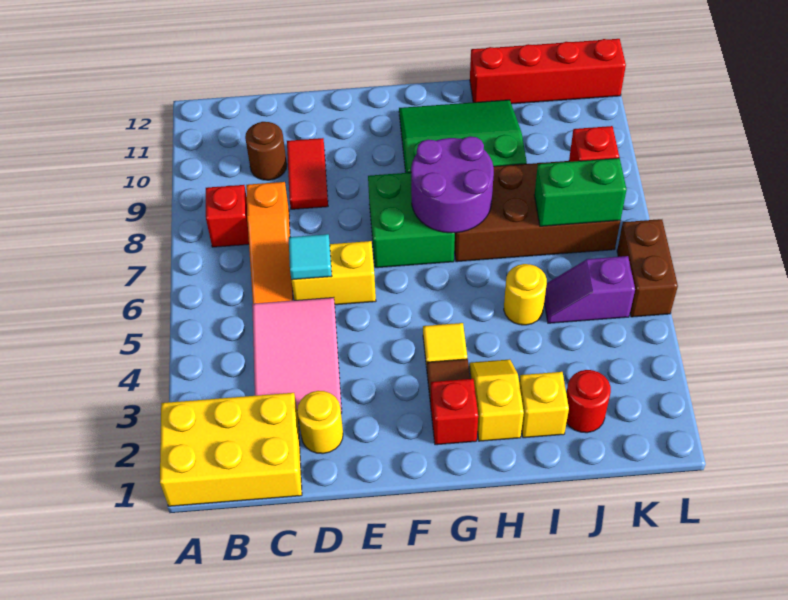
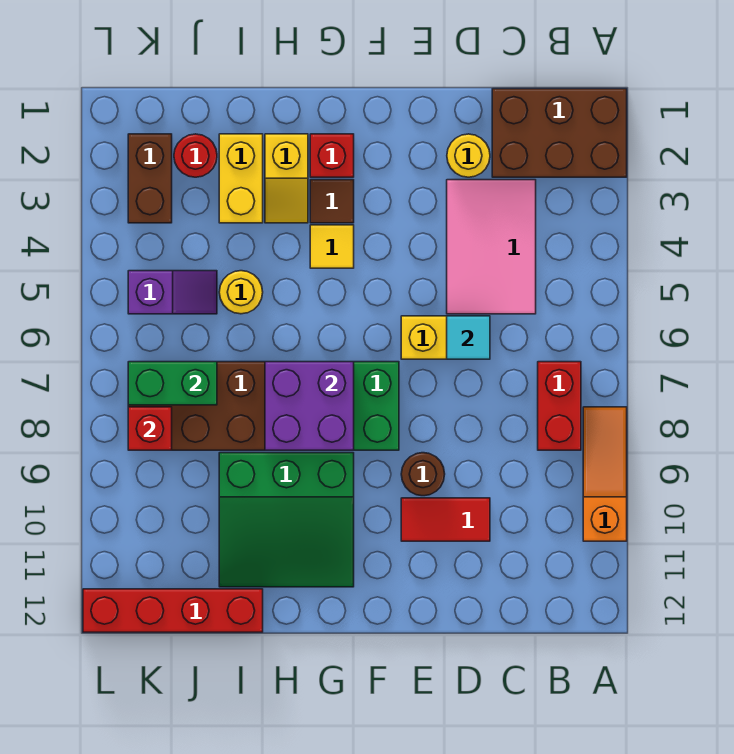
yellow 2x3 brick [160,393,302,506] -> brown 2x3 brick [492,89,627,177]
red 1x1 brick [206,185,249,247] -> red 1x2 brick [538,362,581,450]
orange 1x3 slope [246,182,293,304] -> orange 1x3 slope moved to [583,407,627,541]
brown 1x1 round brick [245,122,287,180] -> brown 1x1 round brick moved to [401,453,445,496]
red 1x2 tile [287,138,328,209] -> red 1x2 tile turned to [401,498,490,541]
purple 2x2 round brick [411,136,494,233] -> purple 2x2 brick [265,362,354,450]
yellow 1x1 brick [519,372,569,438] -> yellow 1x2 brick [219,134,263,223]
brown 1x2 brick [617,219,678,317] -> brown 1x2 brick moved to [128,134,172,223]

